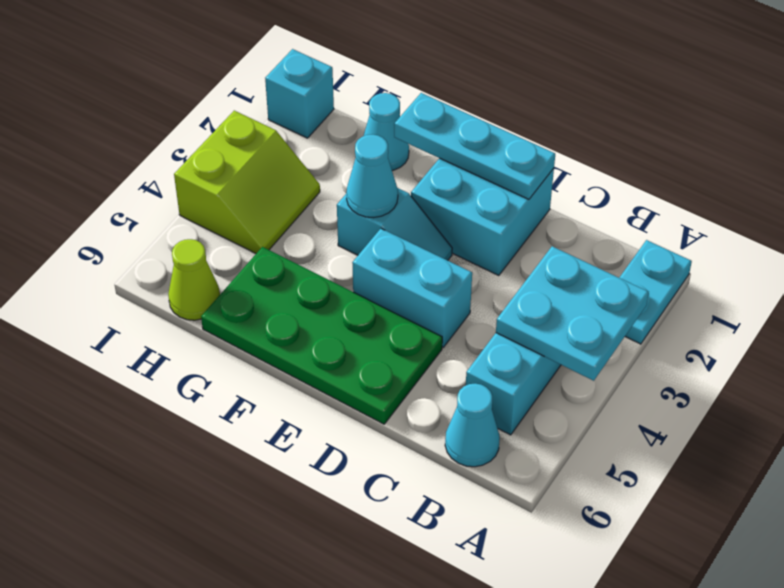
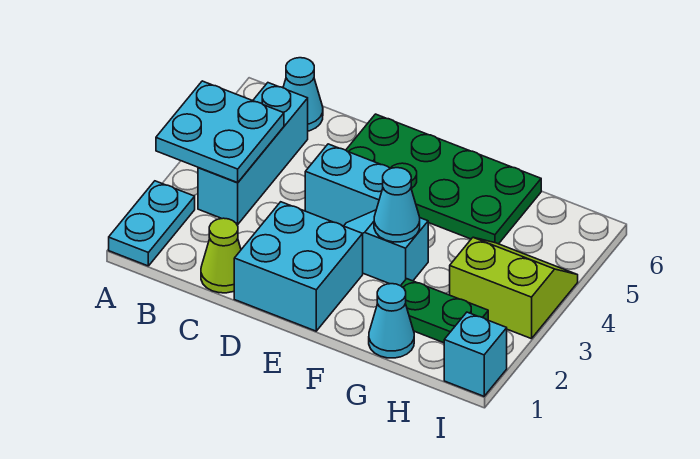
cyan 1x3 plate [394,93,555,199] -> none
none -> green 1x2 plate [401,279,488,343]
lime 2x2 slope [174,111,320,254] -> lime 2x2 slope turned to [450,238,578,339]
lime 1x1 cone [168,239,220,320] -> lime 1x1 cone moved to [201,218,241,293]

